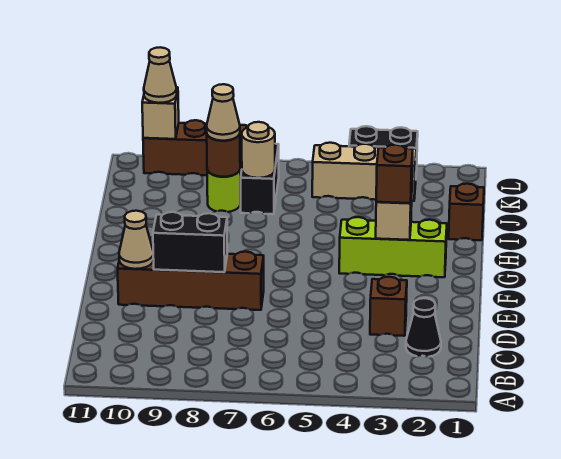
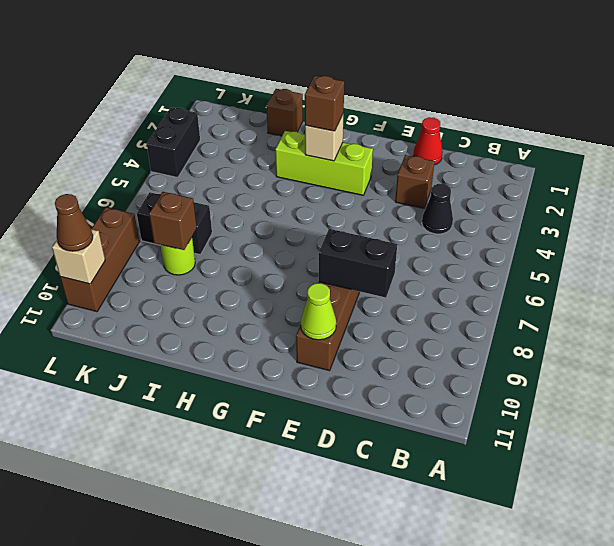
black 1x1 cone [406,298,441,357] -> black 1x1 cone moved to [422,184,453,234]
none -> red 1x1 cone [414,117,443,165]
black 1x2 brick [153,212,227,272] -> black 1x2 brick turned to [319,229,397,298]
tan 1x1 cone [119,211,154,269] -> lime 1x1 cone [301,283,336,340]
lime 1x3 brick [339,217,447,277] -> lime 1x3 brick turned to [275,131,373,195]
tan 1x1 round brick [242,122,275,178] -> none
brown 1x1 round brick [207,134,240,177] -> brown 1x1 brick [149,192,197,250]
tan 1x1 cone [207,84,240,141] -> none
tan 1x3 brick [312,143,416,201] -> none
tan 1x1 cone [144,47,177,103] -> brown 1x1 cone [55,194,93,251]

